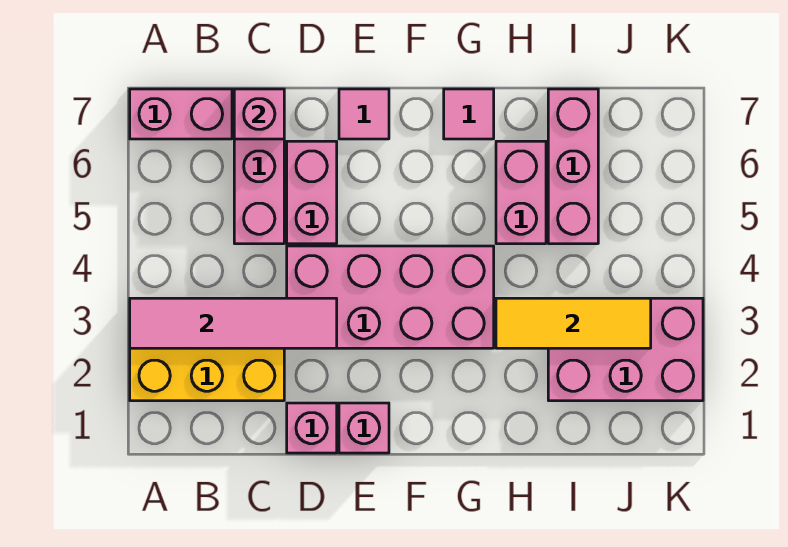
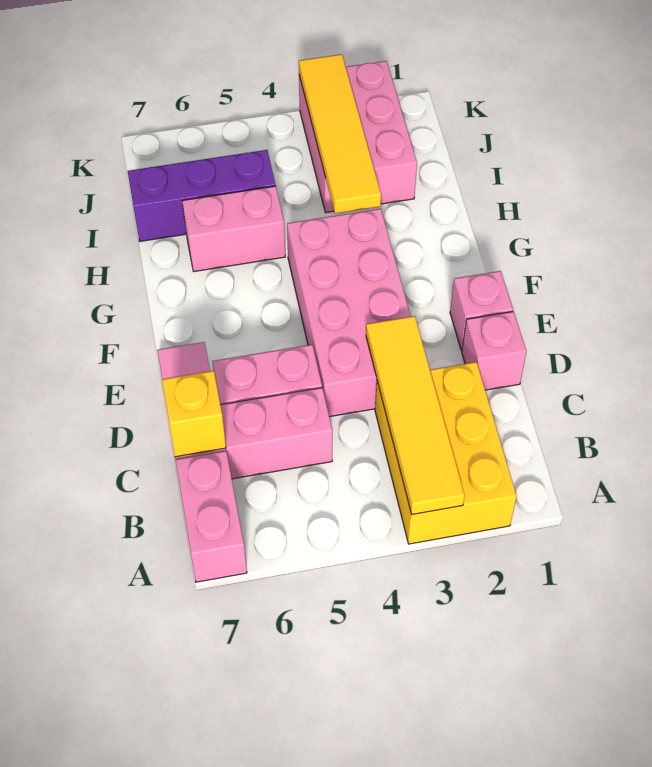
pink 1x4 tile [130,298,337,348] -> yellow 1x4 tile [366,316,465,514]
pink 1x1 brick [234,89,284,139] -> yellow 1x1 brick [162,371,226,457]
pink 1x1 tile [444,89,494,139] -> none
yellow 1x3 tile [496,298,651,348] -> yellow 1x4 tile [299,54,381,213]
pink 1x3 brick [548,89,598,244] -> purple 1x3 brick [128,150,276,241]

